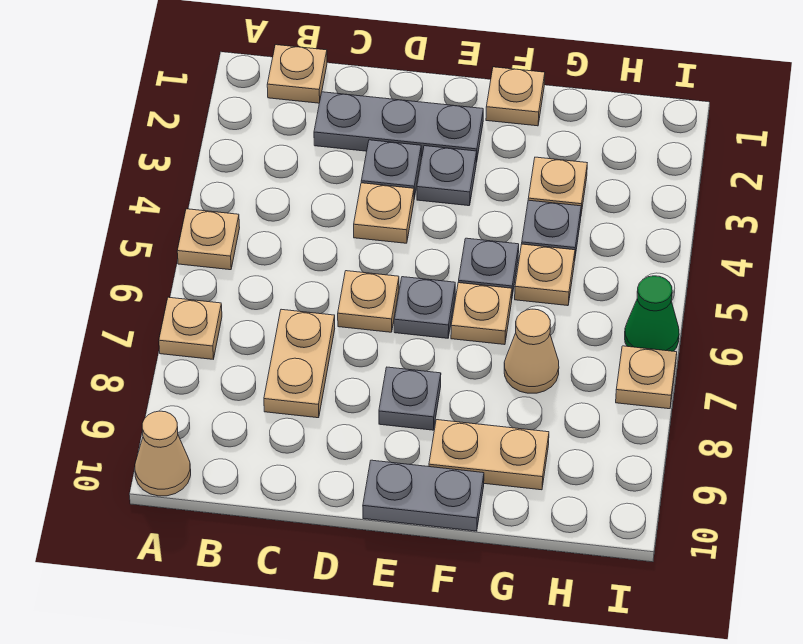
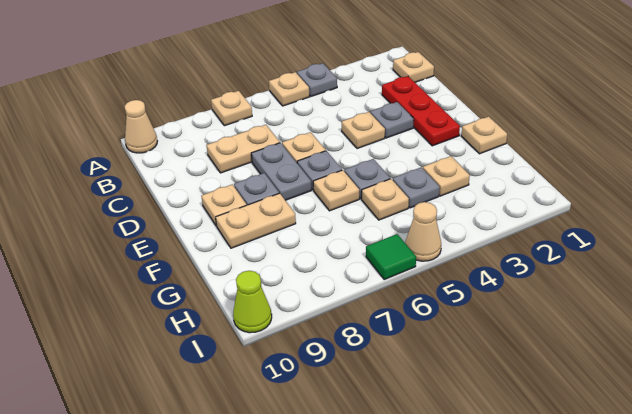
grey 1x3 plate [314,92,483,162] -> red 1x3 plate [382,76,460,146]
grey 1x1 plate [417,146,477,206] -> grey 1x1 plate moved to [297,63,337,96]
grey 1x2 plate [363,460,484,531] -> grey 1x2 plate moved to [251,143,311,200]
tan 1x2 plate [429,420,549,490] -> tan 1x2 plate turned to [216,193,296,248]
tan 1x1 cone [504,309,559,393] -> tan 1x1 cone moved to [405,202,441,261]
green 1x1 cone [625,276,679,351] -> green 1x1 tile [366,234,416,279]
tan 1x1 plate [616,346,677,409] -> tan 1x1 plate moved to [201,185,247,226]
none -> lime 1x1 cone [233,271,272,333]

